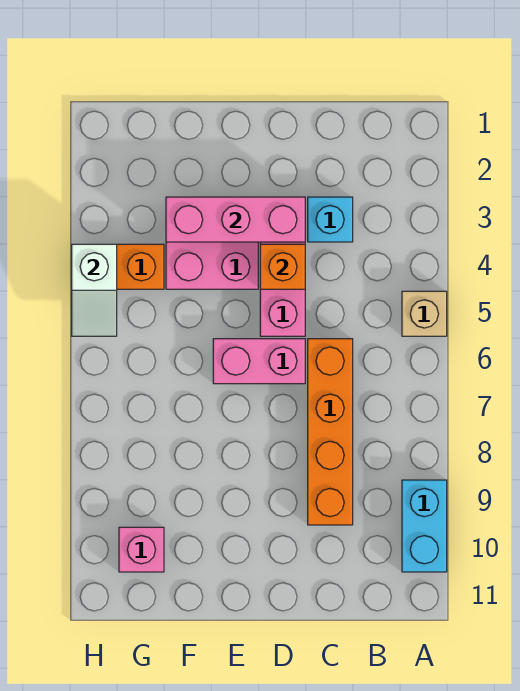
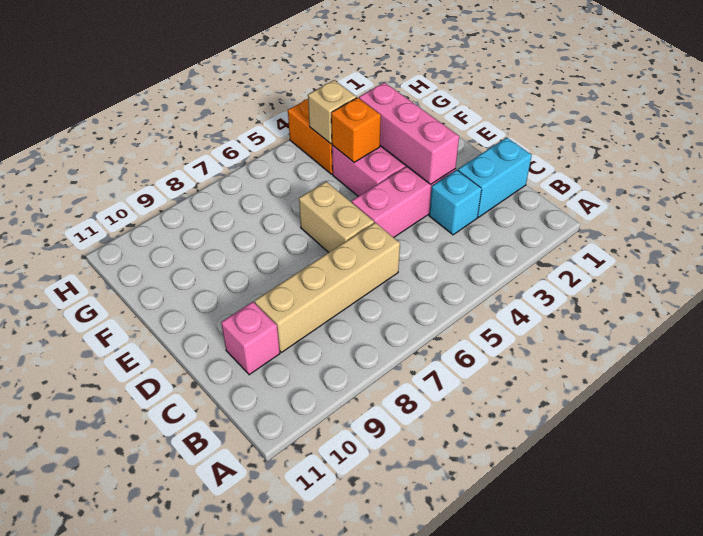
tan 1x1 brick [402,291,447,336] -> tan 1x1 brick moved to [308,80,357,144]
cyan 1x2 brick [402,480,447,572] -> cyan 1x2 brick moved to [458,138,532,217]
orange 1x4 brick [308,339,353,525] -> tan 1x4 brick [255,222,400,353]
orange 1x1 brick [260,244,305,289] -> orange 1x1 brick moved to [331,98,381,162]
pink 1x2 brick [213,339,305,384] -> tan 1x2 brick [299,182,374,253]
pink 1x1 brick [119,527,164,572] -> pink 1x1 brick moved to [221,302,280,375]
white 1x2 slope [72,244,117,336] -> none

